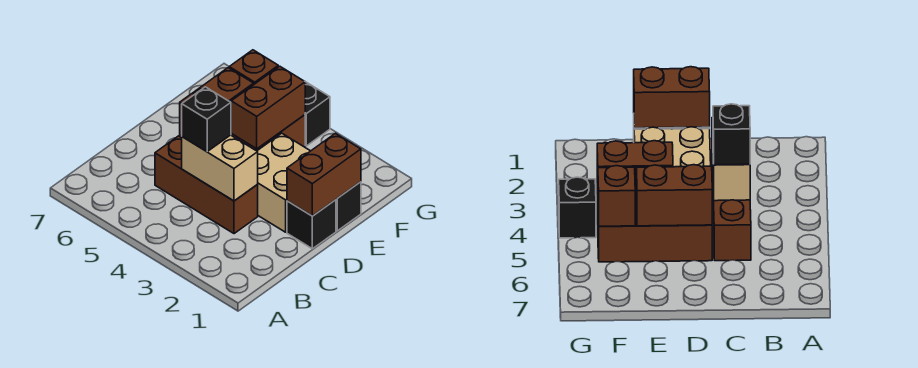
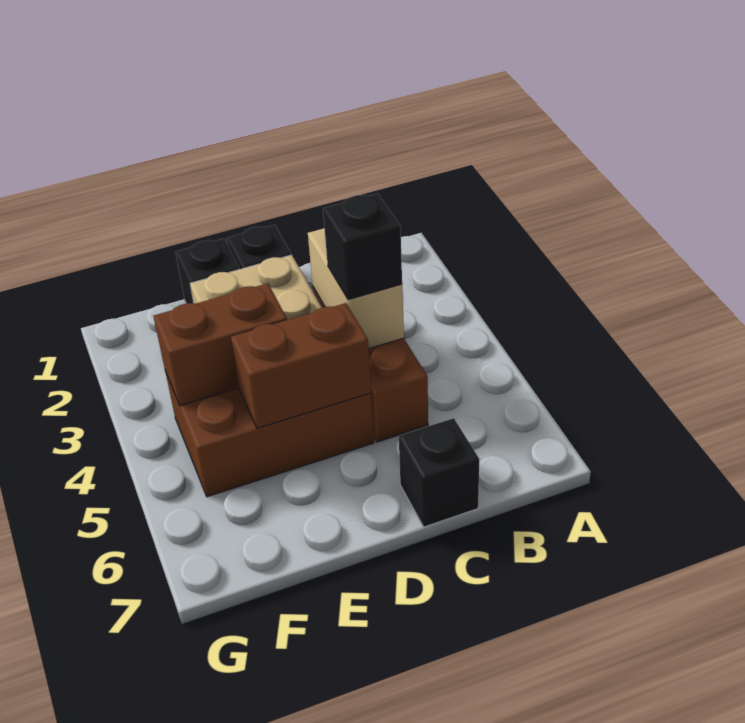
brown 1x2 brick [287,133,361,216] -> none
brown 1x1 brick [229,50,278,84] -> none
black 1x1 brick [305,82,330,146] -> black 1x1 brick moved to [399,418,479,527]

